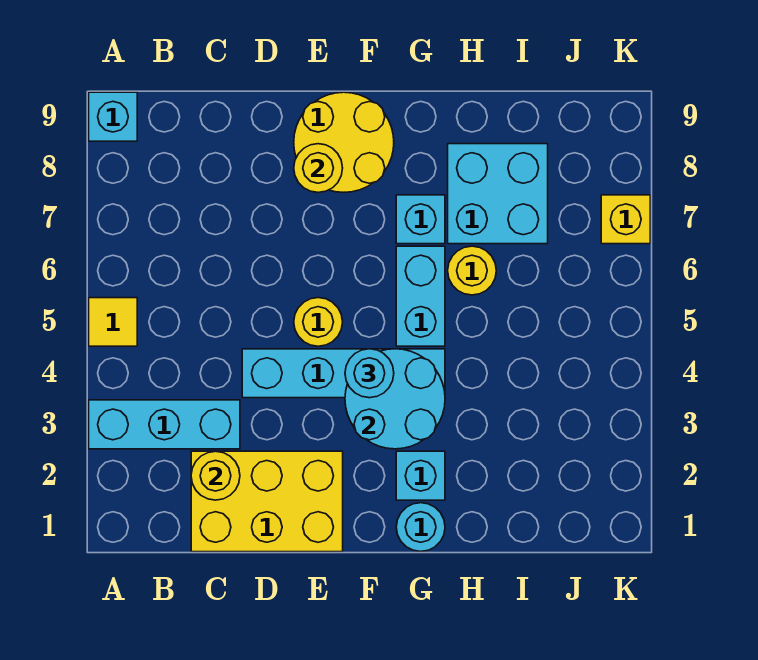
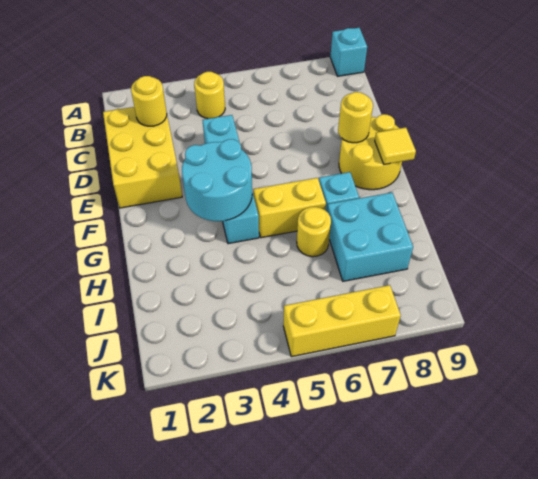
cyan 1x3 brick [89,400,240,449] -> none
yellow 1x1 tile [89,298,137,346] -> yellow 1x1 tile moved to [375,128,416,165]
yellow 1x1 round brick [294,298,343,346] -> yellow 1x1 round brick moved to [194,72,225,119]
cyan 1x1 round brick [345,349,394,398] -> none
cyan 1x1 round brick [396,503,445,551] -> none
cyan 1x1 brick [396,451,445,500] -> none
cyan 1x2 brick [396,246,445,346] -> yellow 1x2 brick [253,178,326,238]
yellow 1x1 brick [601,195,650,244] -> yellow 1x3 brick [283,285,401,357]

